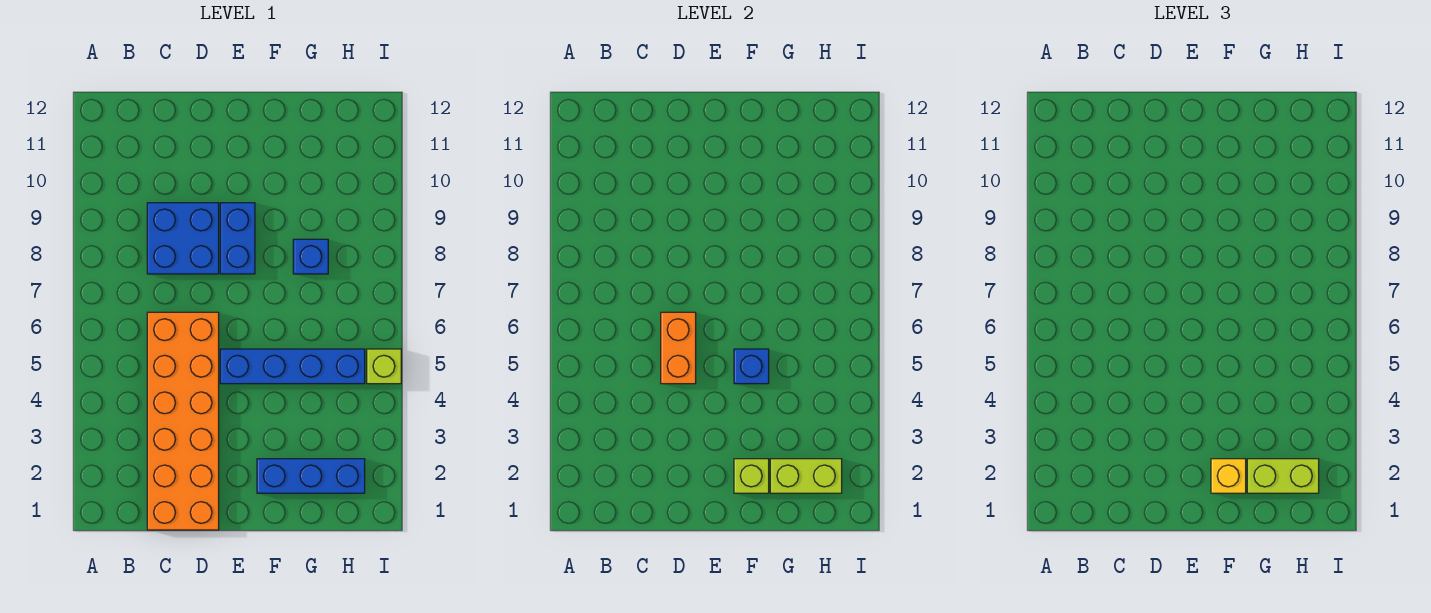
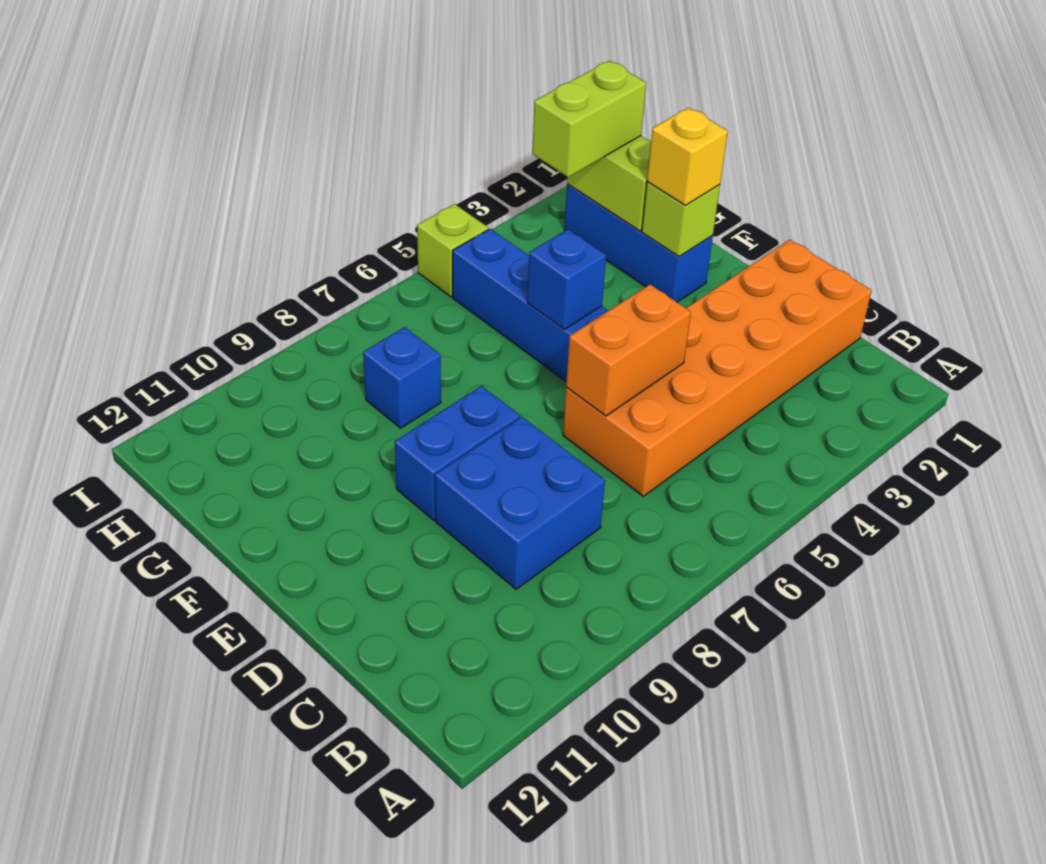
lime 1x2 brick [1247,459,1319,493] -> lime 1x2 brick turned to [532,61,646,177]

